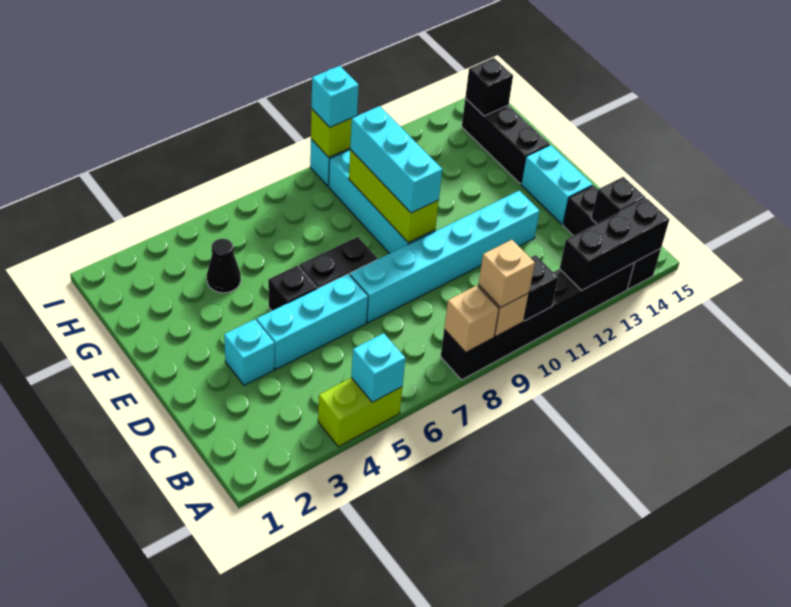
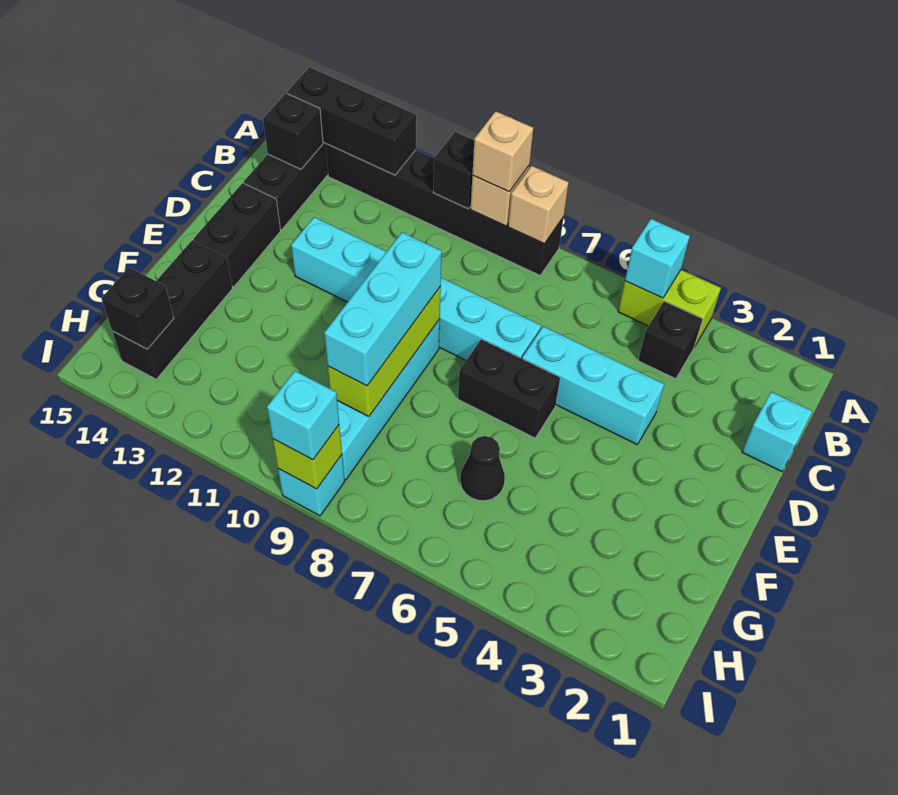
cyan 1x1 brick [224,319,274,386] -> cyan 1x1 brick moved to [742,392,812,472]
cyan 1x2 brick [521,145,593,224] -> black 1x2 brick [194,183,280,287]
black 1x1 brick [268,265,317,311] -> black 1x1 brick moved to [638,301,703,379]
black 1x1 cone [207,239,241,293] -> black 1x1 cone moved to [460,436,505,501]

